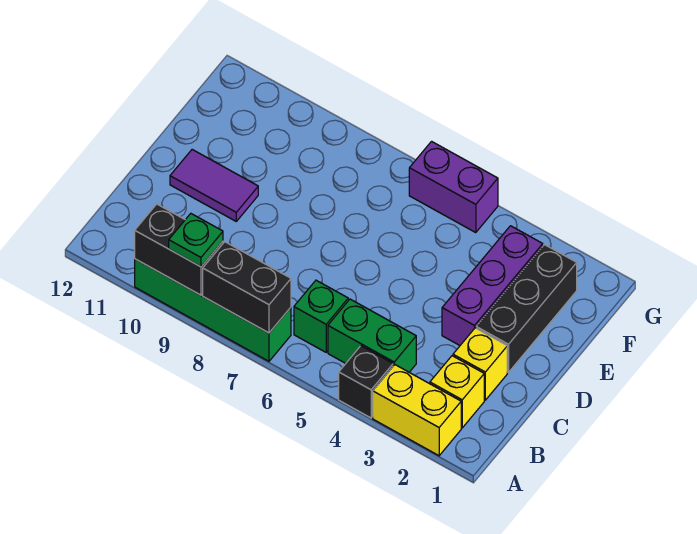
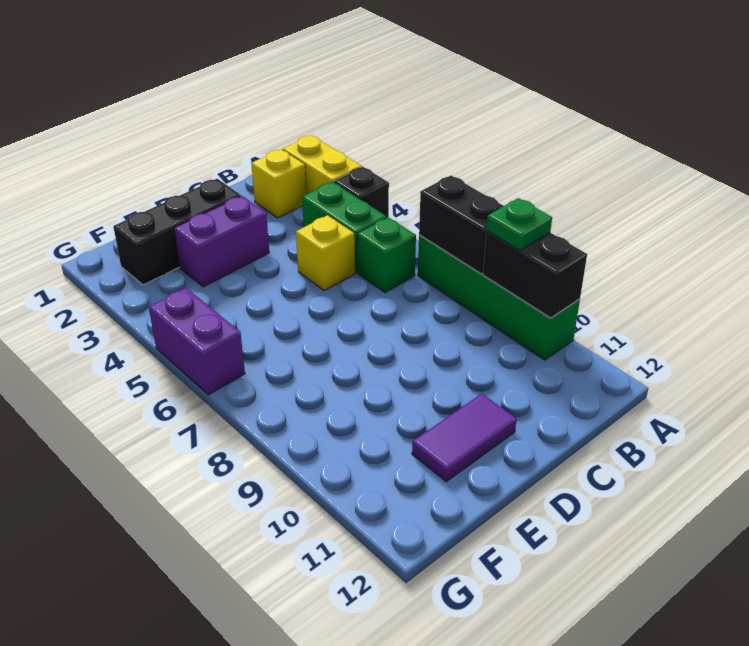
yellow 1x1 brick [453,328,507,400] -> yellow 1x1 brick moved to [296,215,355,291]
purple 1x3 brick [442,226,543,345] -> purple 1x2 brick [174,196,269,287]
purple 1x2 tile [170,150,258,221] -> purple 1x2 tile turned to [412,394,517,482]

